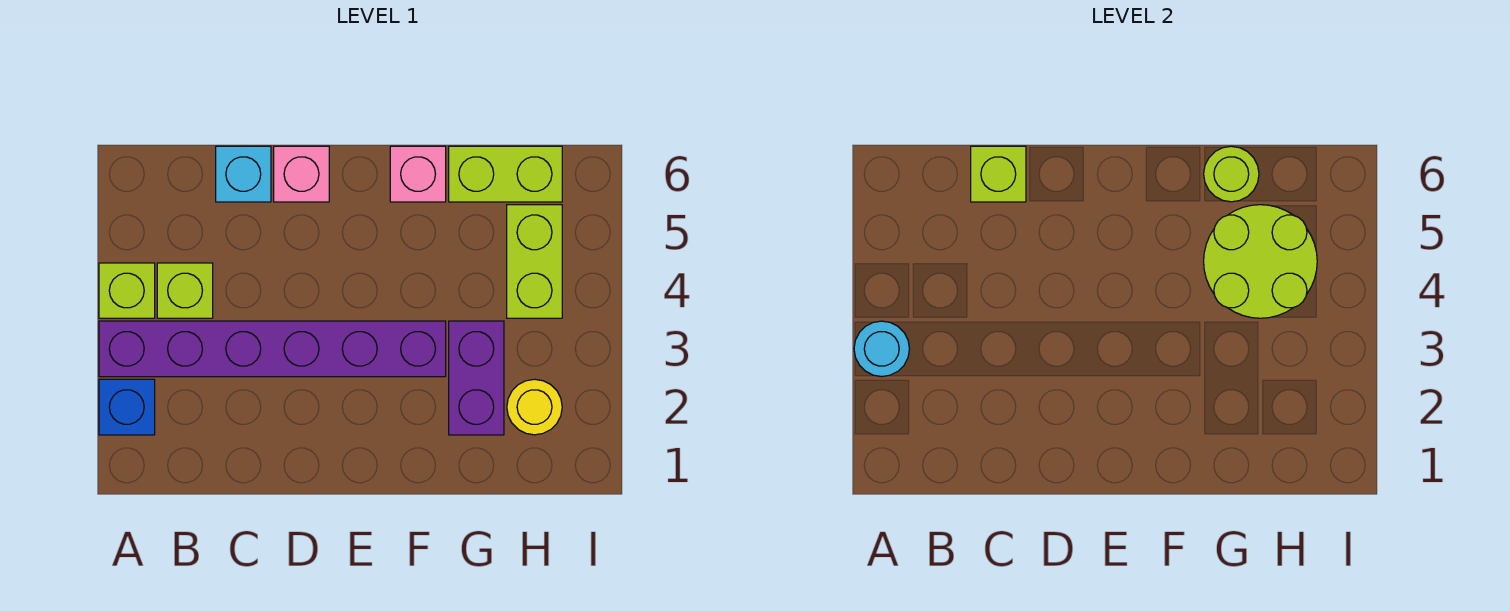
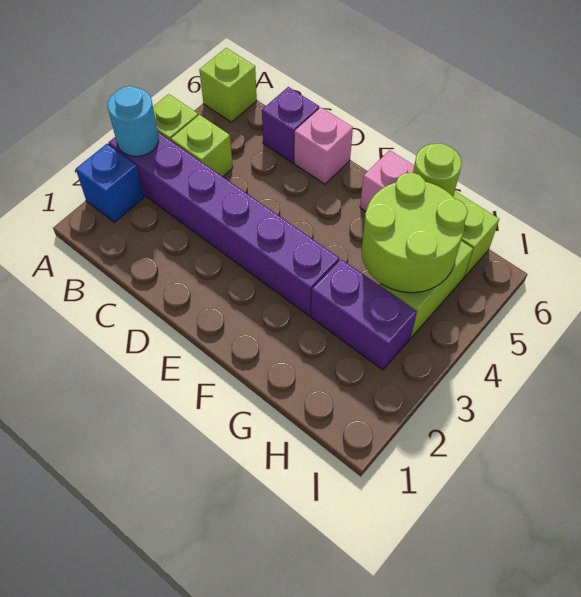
cyan 1x1 brick [216,146,271,202] -> purple 1x1 brick [262,87,319,163]
lime 1x1 brick [971,146,1026,202] -> lime 1x1 brick moved to [199,48,257,122]
purple 1x2 brick [449,321,504,435] -> purple 1x2 brick turned to [311,259,417,370]
yellow 1x1 round brick [507,379,562,435] -> none

